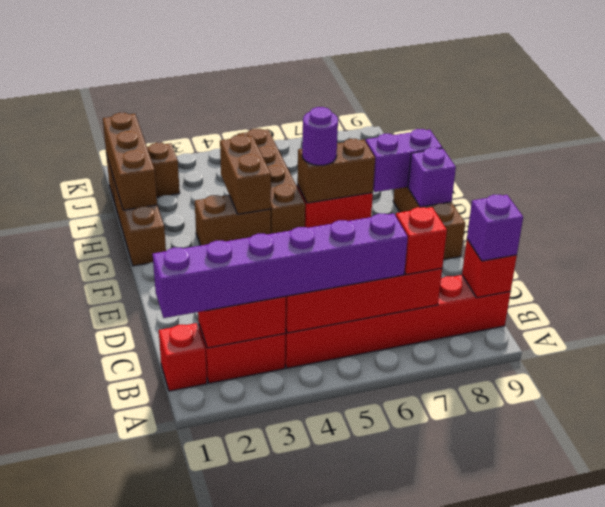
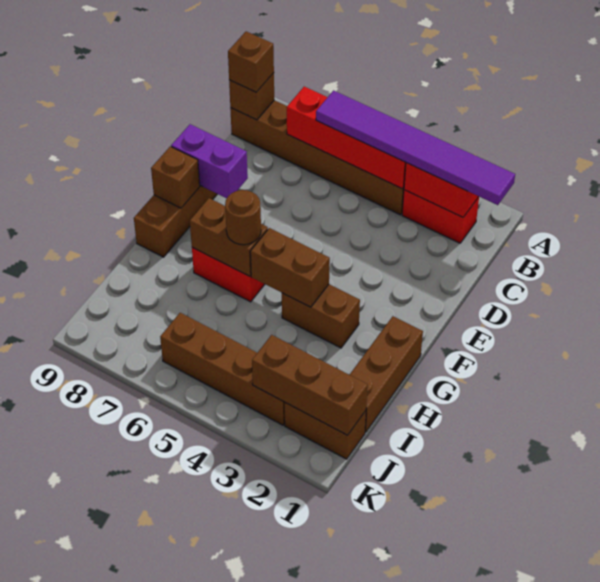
red 1x1 brick [159,323,207,391] -> none
purple 1x6 brick [153,213,408,318] -> purple 1x6 tile [316,91,515,205]
red 1x6 brick [285,275,511,368] -> brown 1x6 brick [230,100,404,215]
red 1x1 brick [396,207,447,275] -> none
red 1x1 brick [462,239,517,298] -> brown 1x1 brick [229,73,274,120]
purple 1x1 brick [467,195,523,261] -> brown 1x1 brick [228,31,274,92]
purple 1x1 brick [408,148,456,207] -> brown 1x1 brick [151,146,200,208]
brown 1x2 brick [220,135,271,214] -> brown 1x2 brick turned to [250,228,330,307]
brown 1x4 brick [238,129,305,234] -> brown 1x4 brick turned to [160,313,285,425]
purple 1x1 round brick [302,107,338,165] -> brown 1x1 round brick [225,190,261,245]
purple 1x2 brick [366,129,442,192] -> purple 1x2 brick moved to [171,124,248,198]
brown 1x3 brick [103,113,157,210] -> brown 1x3 brick turned to [252,335,368,435]

